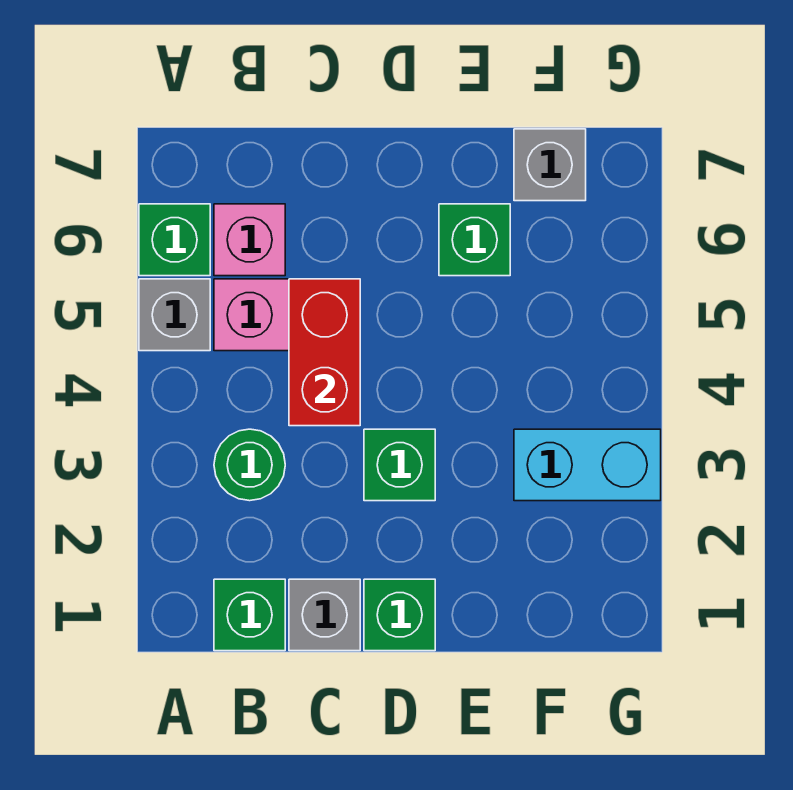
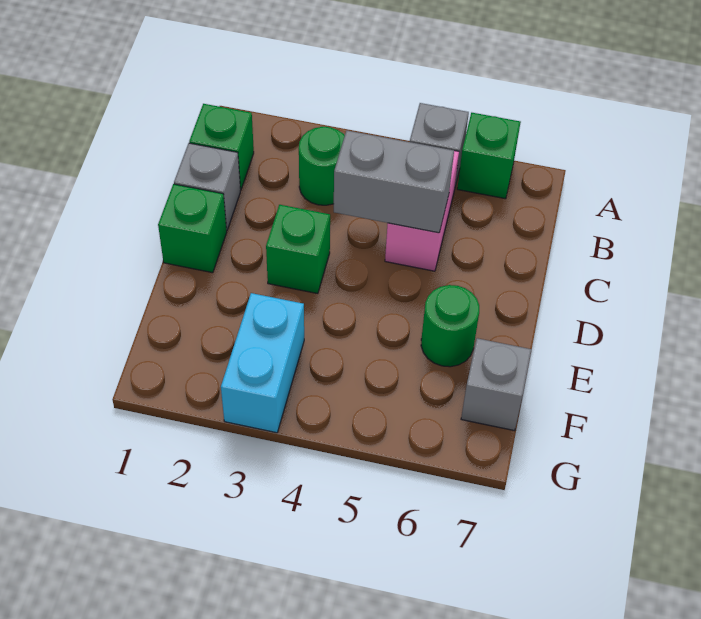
pink 1x1 brick [214,204,285,276] -> none
red 1x2 brick [289,279,360,426] -> grey 1x2 brick [334,131,454,233]
green 1x1 brick [439,204,510,276] -> green 1x1 round brick [421,285,479,367]

